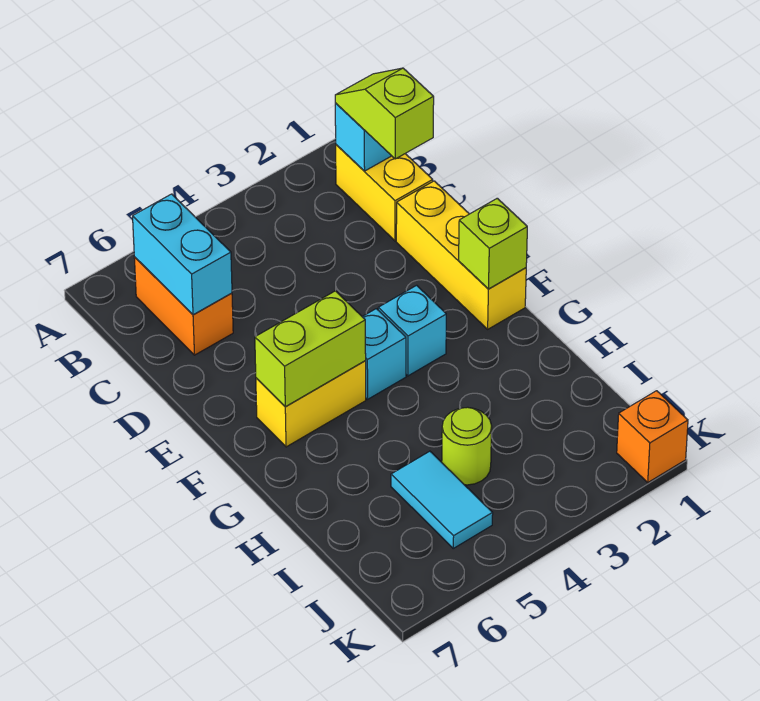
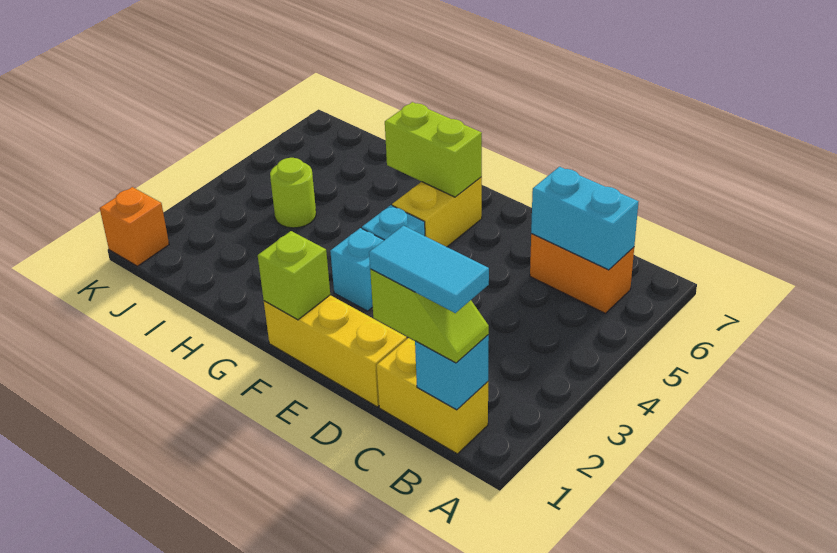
lime 1x2 brick [255,291,366,407] -> lime 1x2 brick turned to [385,102,482,197]
cyan 1x2 tile [391,451,493,548] -> cyan 1x2 tile moved to [369,226,489,313]

